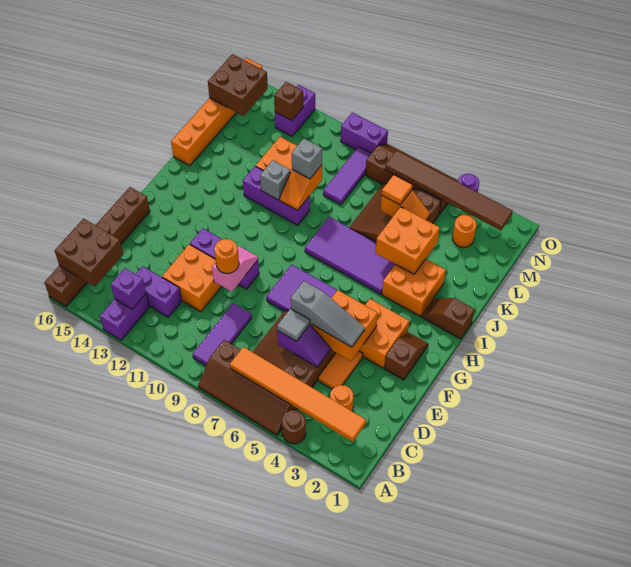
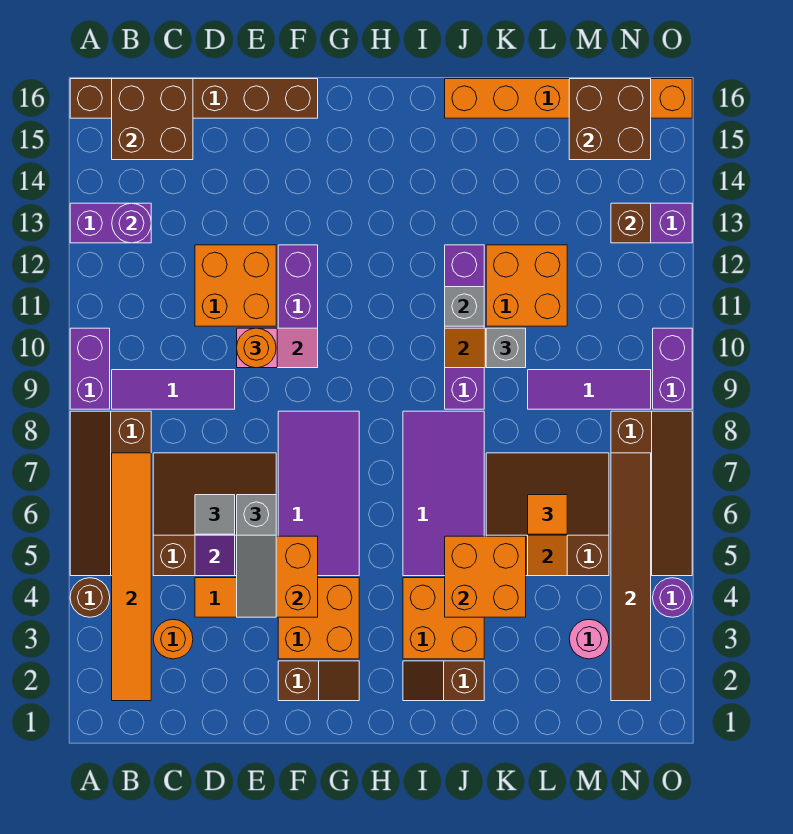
purple 1x1 brick [111,268,146,309] -> purple 1x1 round brick [112,203,151,243]
purple 1x2 brick [136,266,182,317] -> purple 1x2 brick moved to [70,328,110,409]
brown 1x2 slope [421,298,475,339] -> brown 1x2 slope turned to [403,661,484,701]
purple 1x3 brick [243,166,310,225] -> purple 1x4 brick [445,245,484,409]
orange 1x1 round brick [452,215,476,247] -> pink 1x1 round brick [569,619,609,659]

